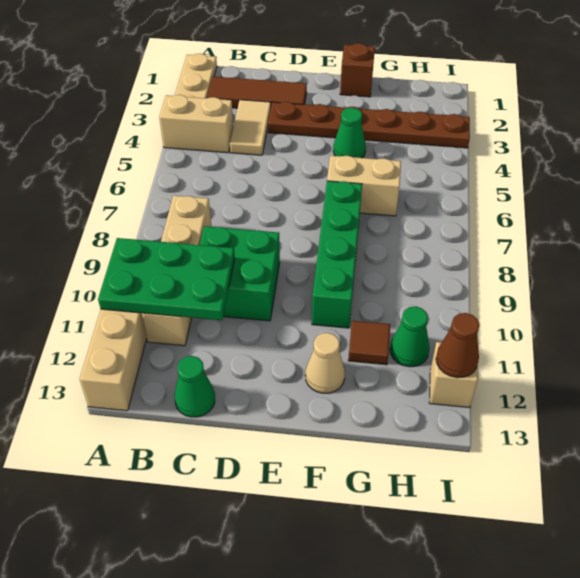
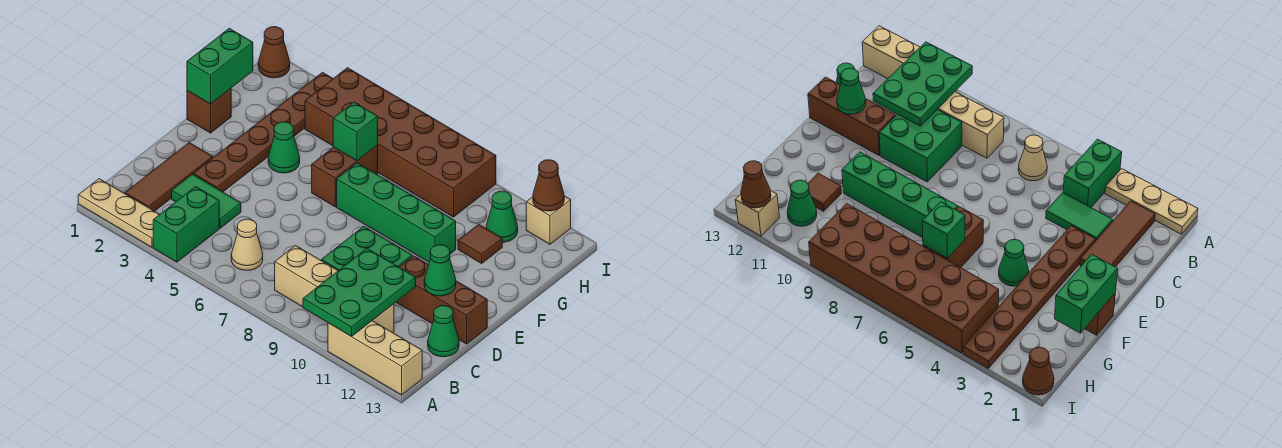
tan 1x2 brick [159,95,233,153] -> green 1x2 brick [153,187,219,262]
tan 1x2 tile [230,100,271,155] -> green 1x2 tile [172,174,241,228]
none -> brown 1x3 brick [396,256,487,344]
none -> green 1x1 cone [424,245,456,296]
none -> green 1x2 brick [187,28,253,104]
tan 1x2 brick [327,156,401,216] -> brown 1x2 brick [312,145,378,207]
tan 1x1 cone [305,333,345,393] -> tan 1x1 cone moved to [231,219,263,270]
none -> green 1x1 brick [333,102,378,161]
none -> brown 2x6 brick [305,68,496,217]
none -> brown 1x1 cone [258,27,290,78]

